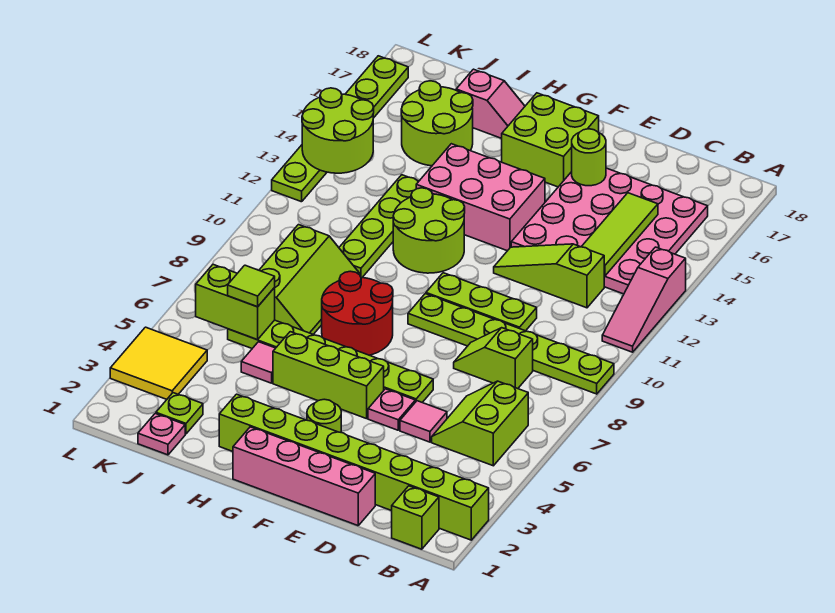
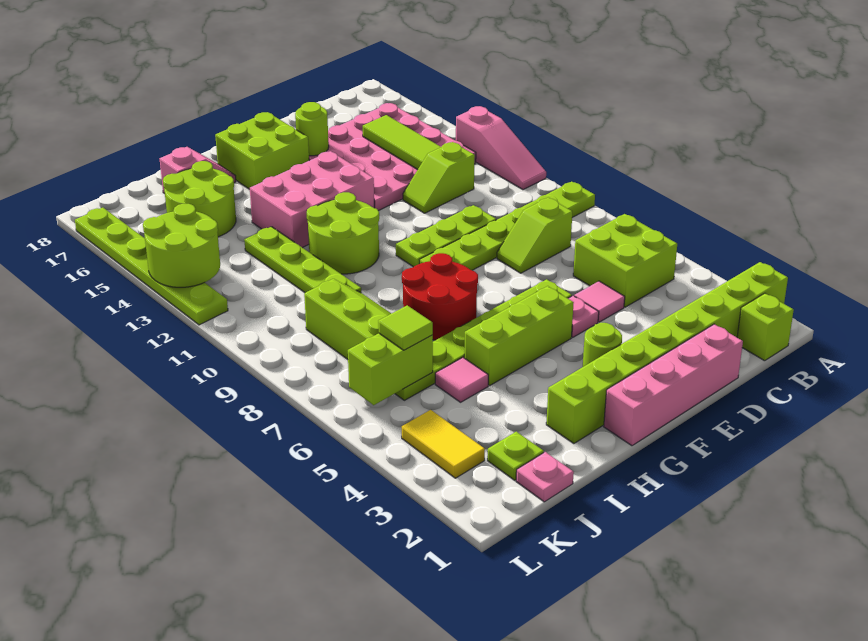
lime 2x2 slope [432,381,528,466] -> lime 2x2 brick [573,214,677,307]
lime 1x3 slope [494,244,604,308] -> lime 1x2 slope [403,142,475,213]
yellow 2x2 tile [110,327,207,399] -> yellow 1x2 tile [402,410,485,478]

